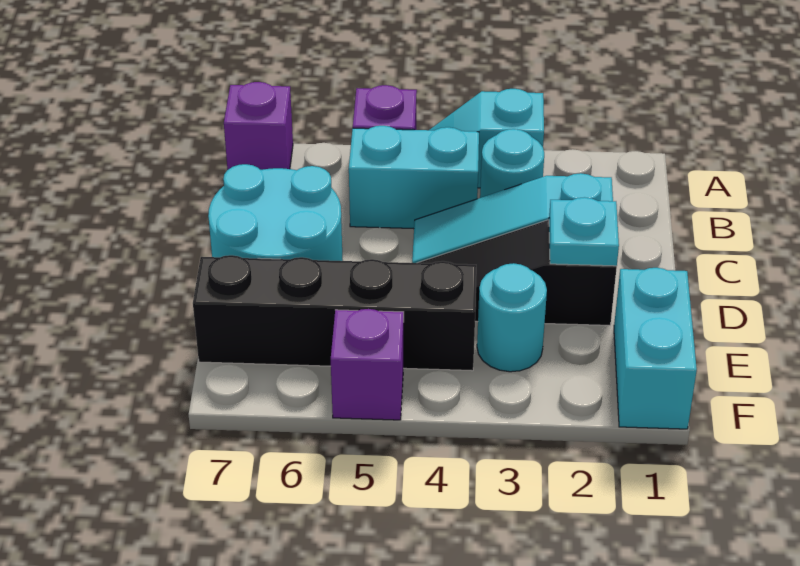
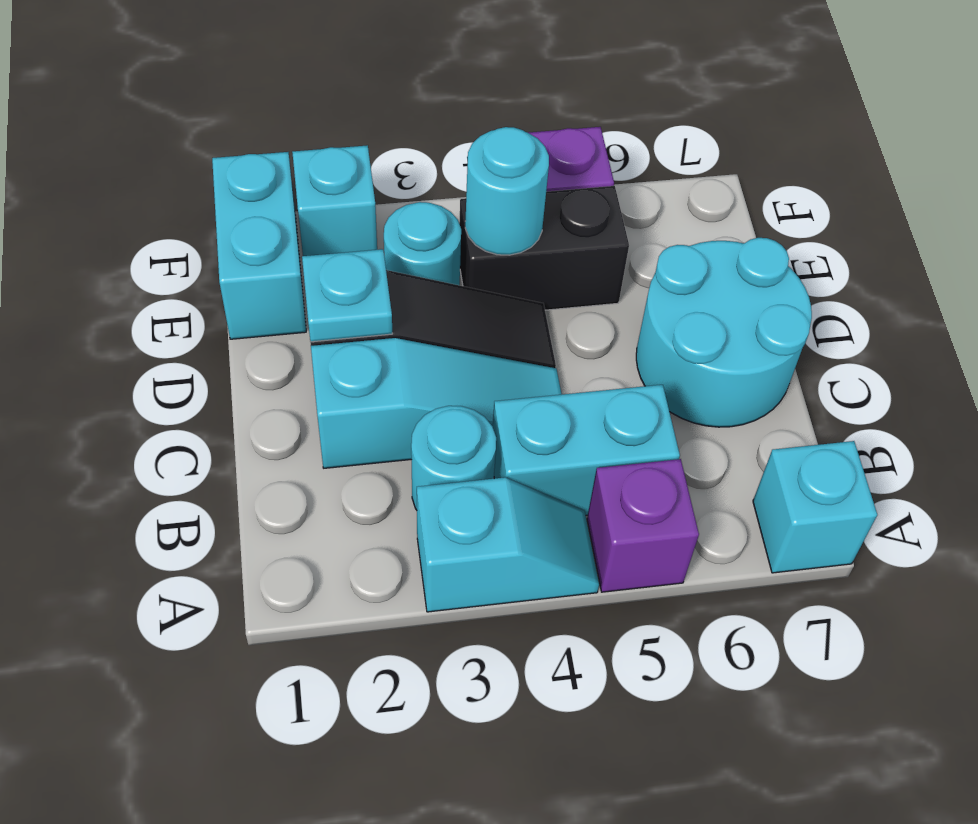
purple 1x1 brick [224,82,293,170] -> cyan 1x1 brick [753,441,877,573]
black 1x4 brick [193,255,476,371] -> black 1x2 brick [459,186,629,310]
none -> cyan 1x1 round brick [465,127,549,255]
none -> cyan 1x1 brick [292,145,377,256]

